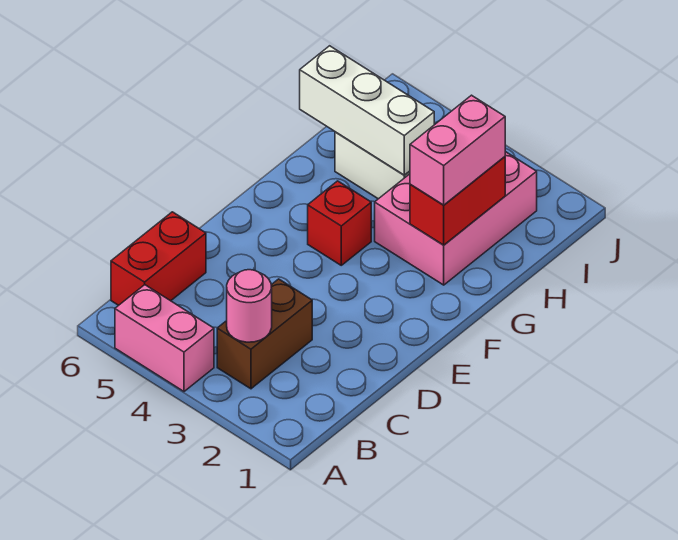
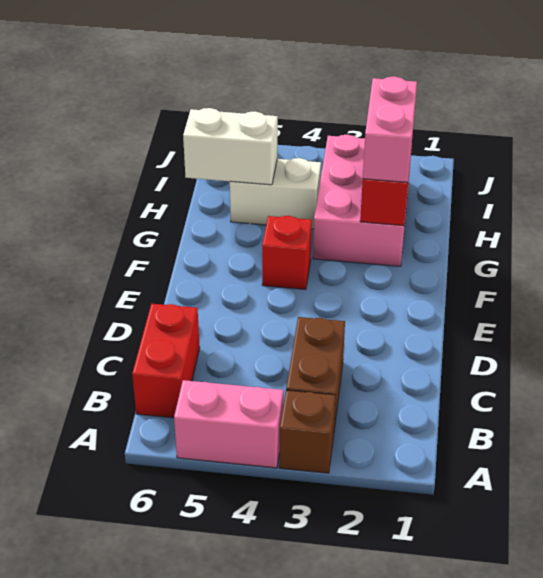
none -> brown 1x1 brick [280,390,336,473]
pink 1x1 round brick [227,270,272,342] -> none
white 1x3 brick [300,46,434,175] -> white 1x2 brick [183,108,278,185]

